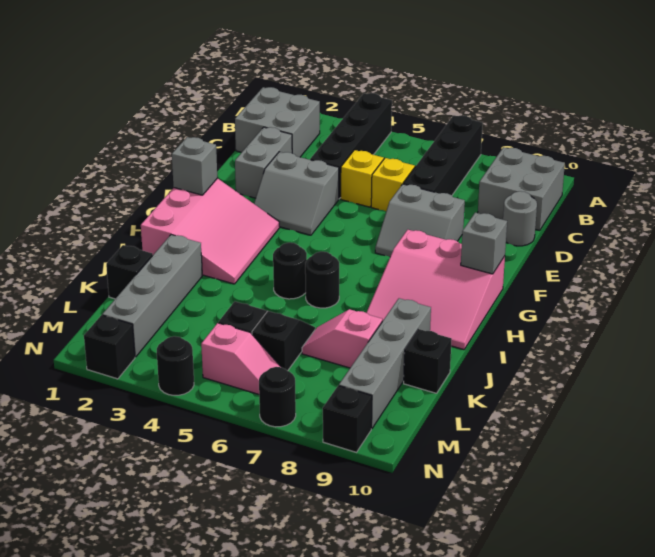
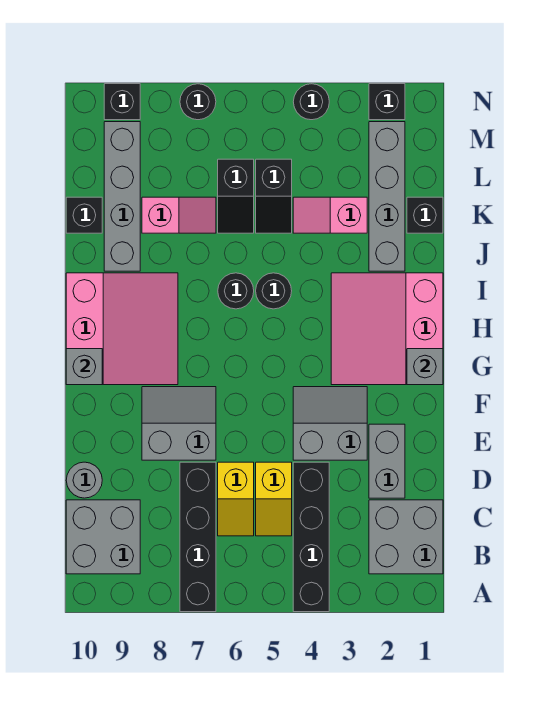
pink 3x3 slope [367,230,505,350] -> pink 3x3 slope turned to [66,273,178,385]
pink 1x2 slope [201,323,281,394] -> pink 1x2 slope moved to [293,197,367,233]

